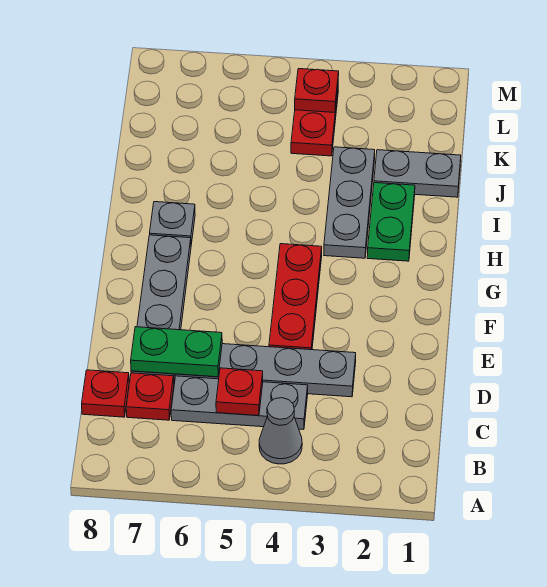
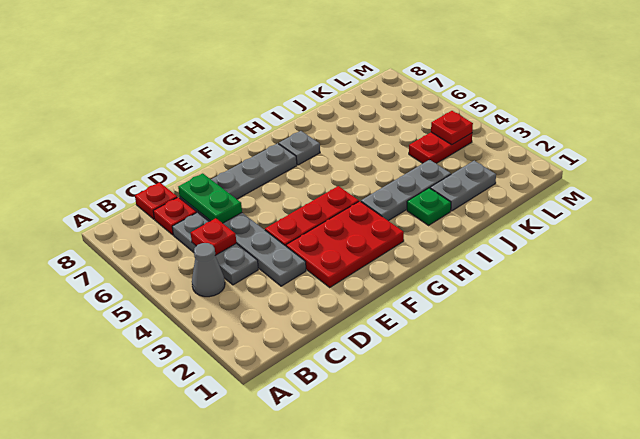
none -> red 2x3 plate [286,201,404,287]
green 1x2 plate [367,183,415,261] -> green 1x1 plate [407,188,451,225]
grey 1x2 plate [374,150,461,197] -> grey 1x2 plate turned to [430,161,496,211]

